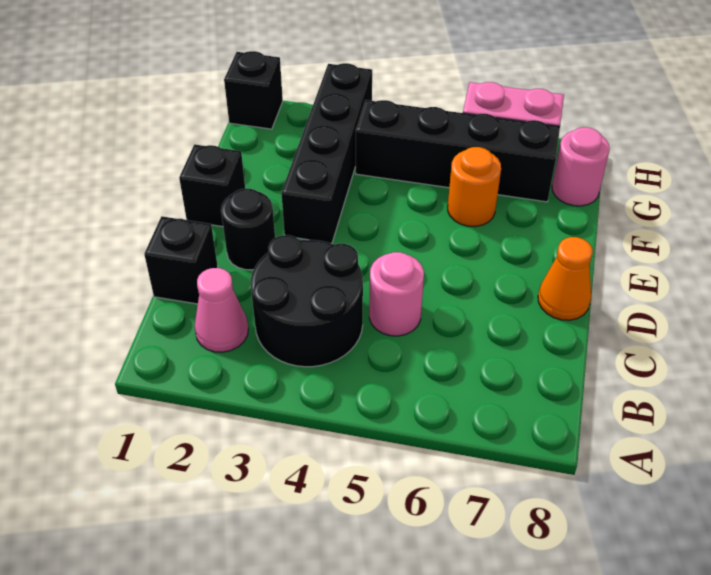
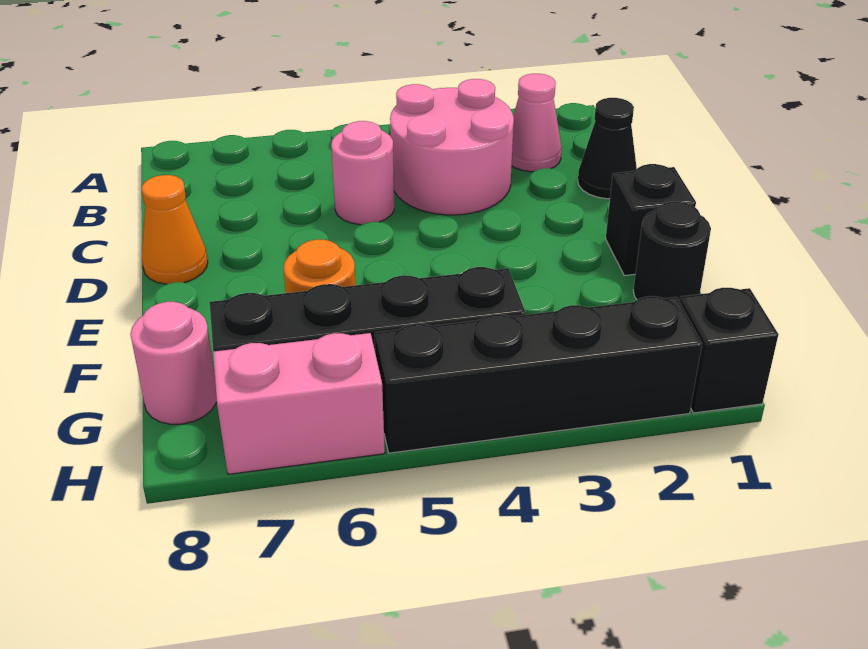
black 2x2 round brick [251,235,363,367] -> pink 2x2 round brick [390,79,514,215]
black 1x1 brick [144,216,218,304] -> black 1x1 cone [578,98,637,199]
black 1x1 round brick [221,189,275,270] -> black 1x1 round brick moved to [633,202,711,301]
black 1x4 brick [281,63,372,243] -> black 1x4 brick turned to [375,296,702,453]

